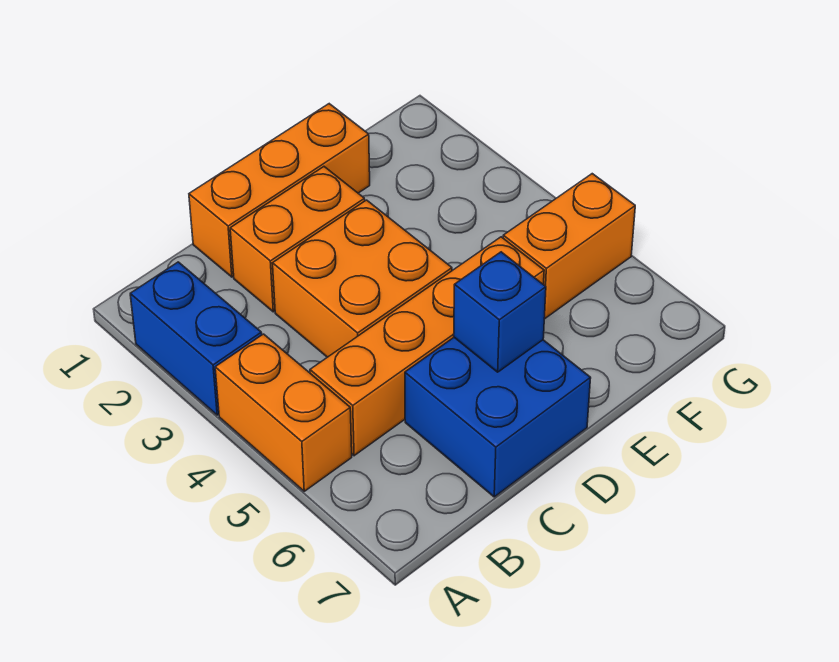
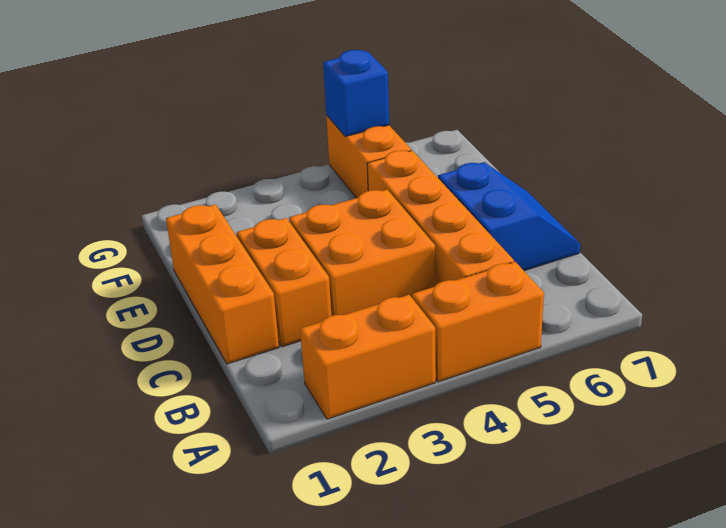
blue 1x2 brick [130,262,262,415] -> orange 1x2 brick [300,295,436,419]
blue 2x2 brick [405,338,591,497] -> blue 2x2 slope [438,162,580,271]
blue 1x1 brick [454,252,546,372] -> blue 1x1 brick moved to [323,50,389,136]

